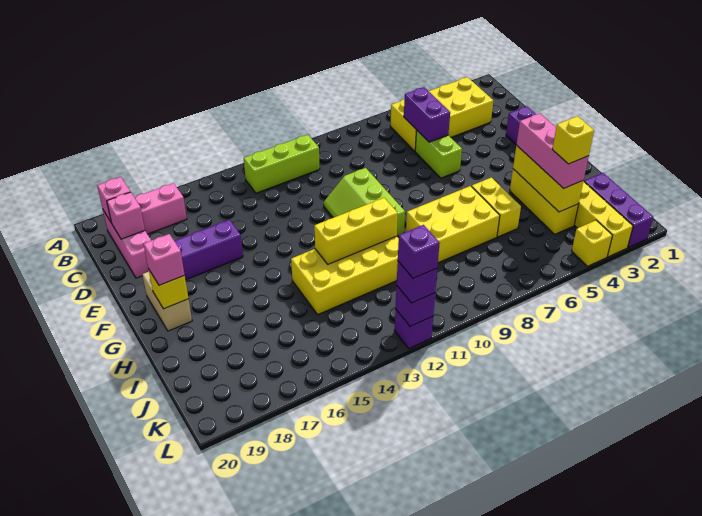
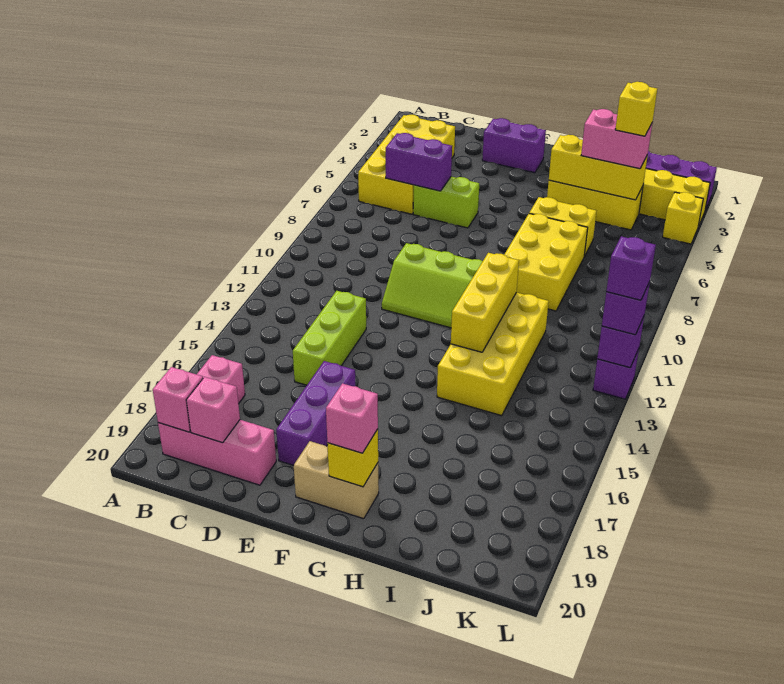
lime 1x3 brick [244,135,320,193] -> lime 1x3 brick moved to [293,291,366,385]
pink 1x3 brick [516,113,589,188] -> pink 1x2 brick [581,109,652,169]

